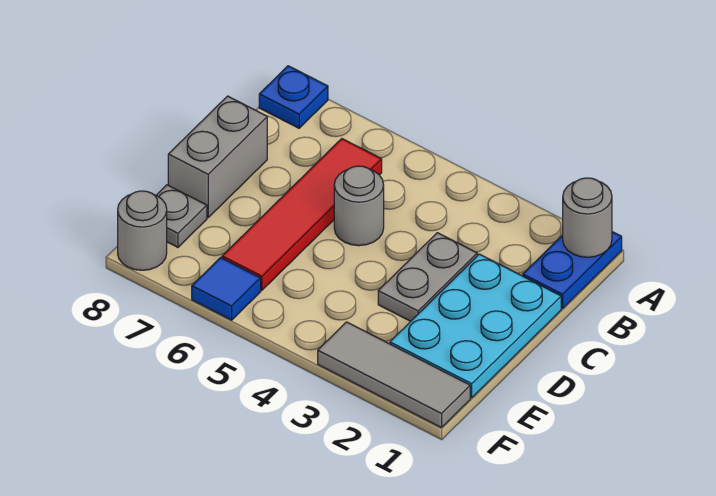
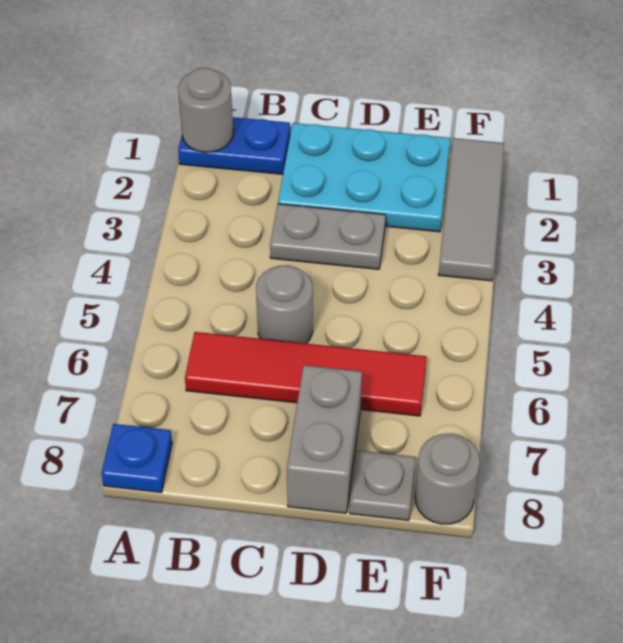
grey 1x2 brick [168,96,267,217] -> grey 1x2 brick turned to [287,365,362,513]
blue 1x1 tile [192,258,261,320] -> none

